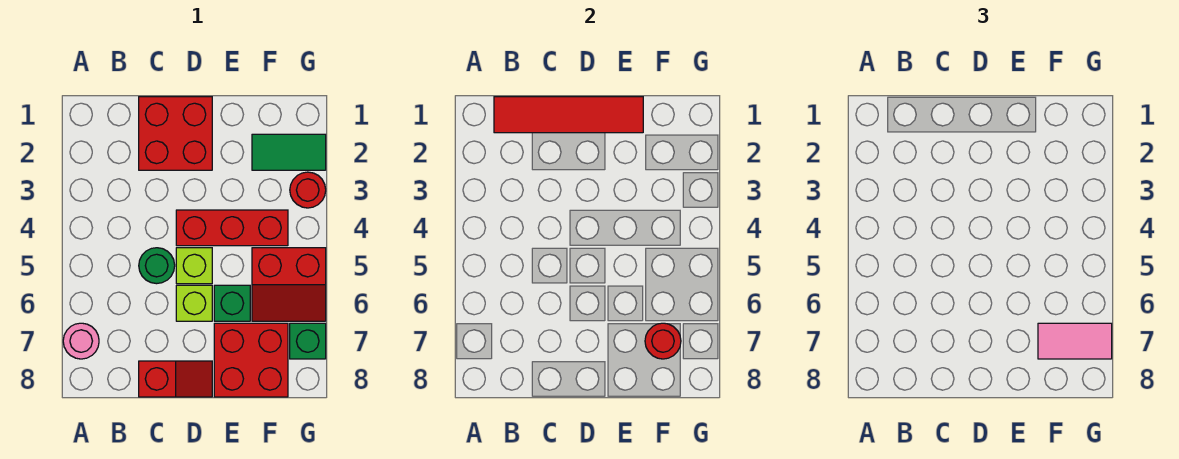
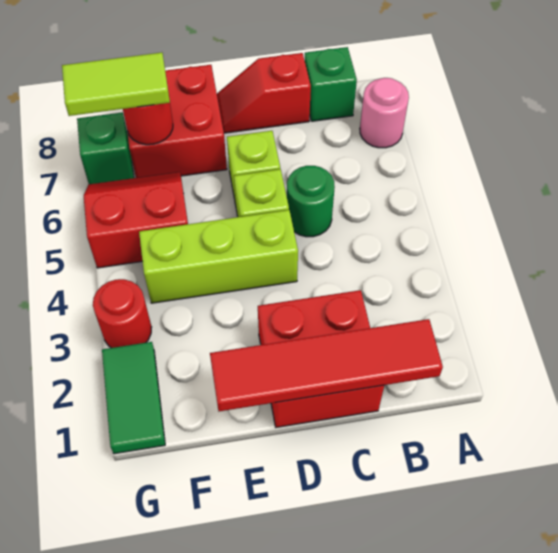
red 1x3 brick [176,210,288,246] -> lime 1x3 brick [139,210,298,303]
green 1x1 brick [214,285,250,321] -> green 1x1 brick moved to [305,47,357,121]
green 1x2 tile [252,134,326,170] -> green 1x2 tile turned to [102,342,165,454]
pink 1x2 tile [1038,323,1112,359] -> lime 1x2 tile [62,52,170,116]

